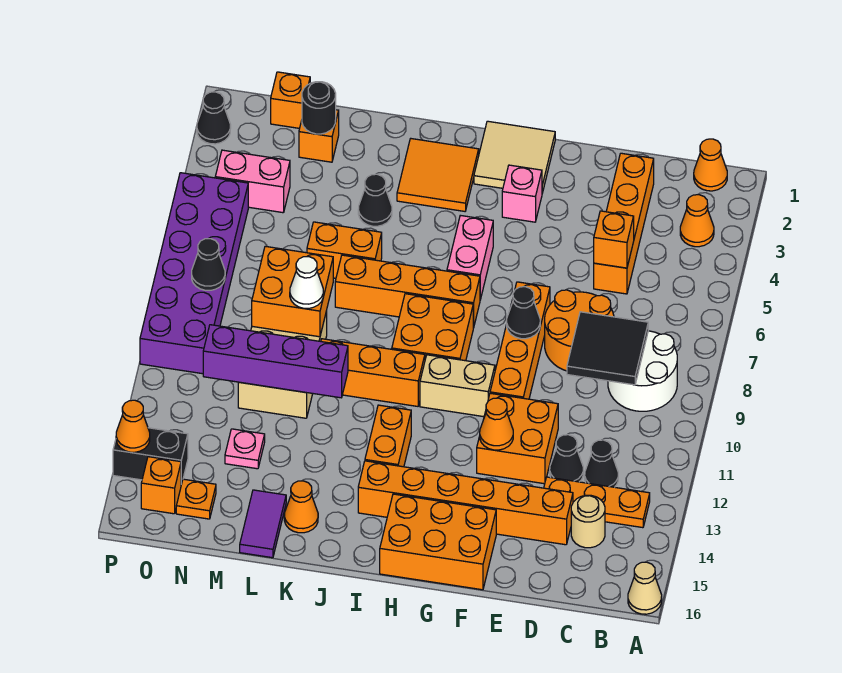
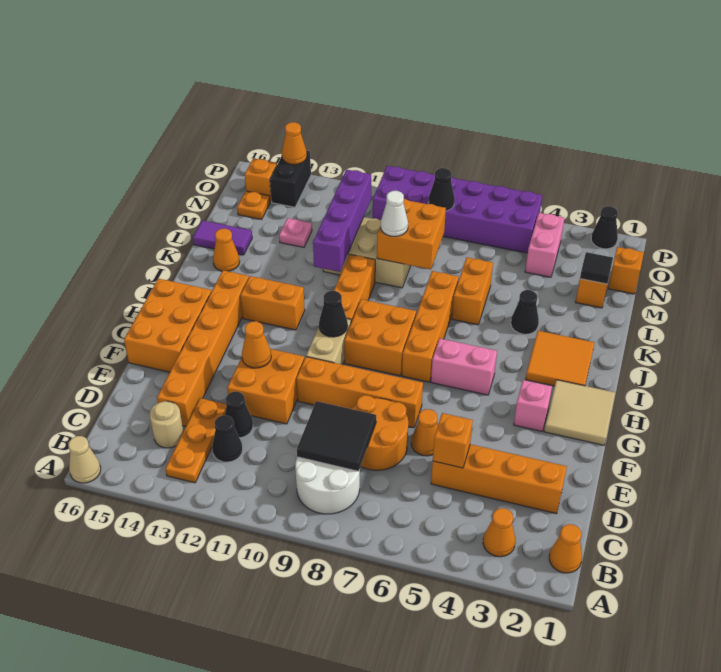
none -> orange 1x1 cone [411,409,438,456]
black 1x1 cone [507,287,540,339] -> black 1x1 cone moved to [319,291,348,337]
black 1x1 round brick [302,82,336,134] -> black 1x1 tile [580,252,613,284]

